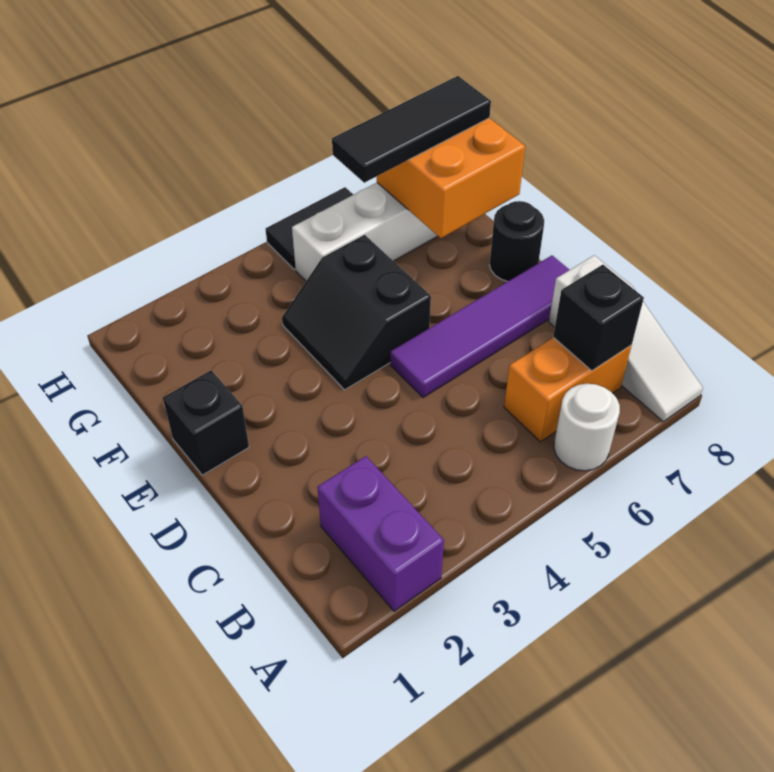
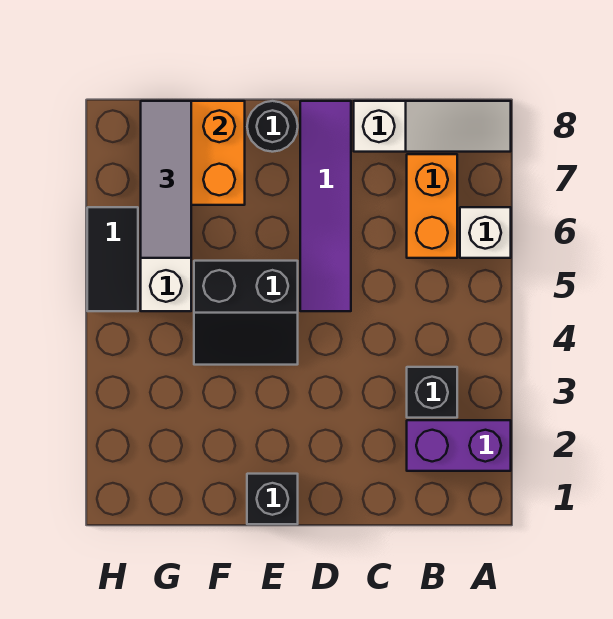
white 1x1 round brick [554,384,620,471] -> white 1x1 brick [460,207,511,258]
black 1x1 brick [553,265,644,371] -> black 1x1 brick moved to [407,367,457,418]
black 1x3 tile [332,76,491,183] -> grey 1x3 tile [141,101,191,258]

